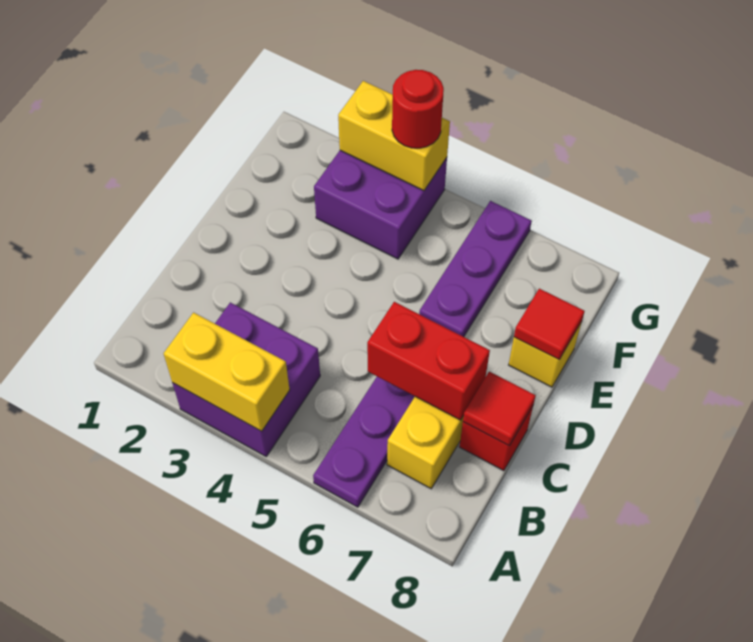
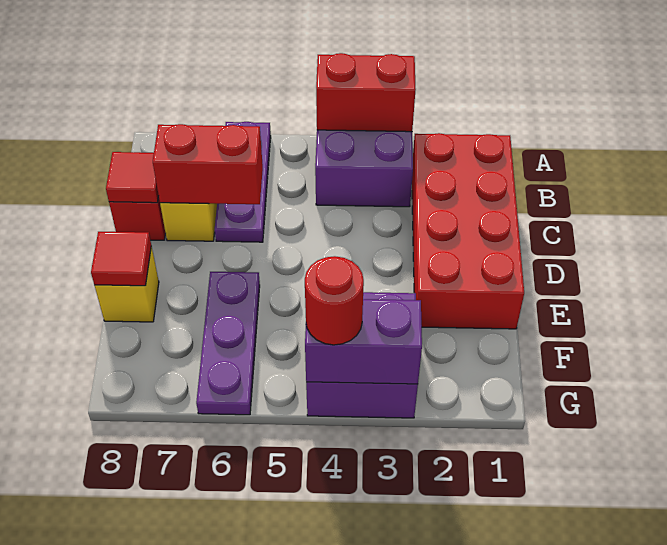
yellow 1x2 brick [164,313,290,431] -> red 1x2 brick [316,53,416,132]
none -> red 2x4 brick [412,133,524,329]
yellow 1x2 brick [338,81,450,191] -> purple 1x2 brick [305,299,422,384]

